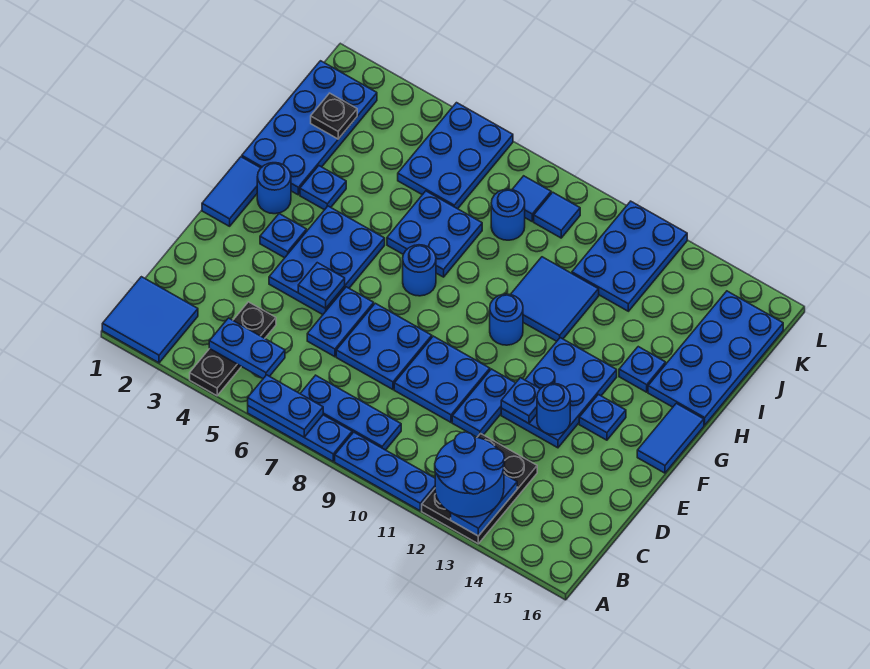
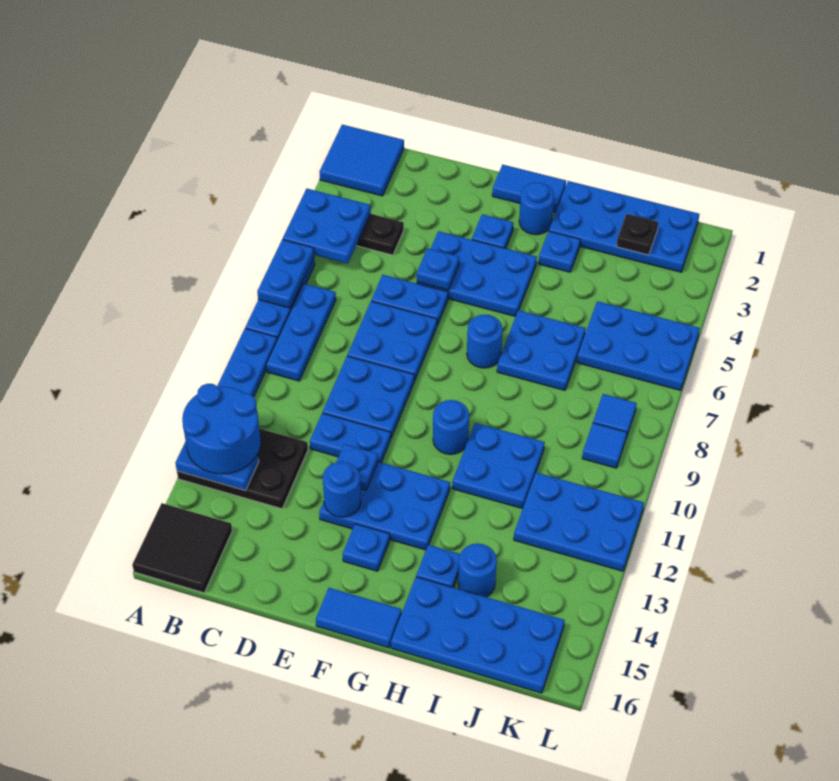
none -> black 2x2 tile [132,503,232,593]
blue 1x2 plate [209,318,285,378] -> blue 2x2 plate [283,189,371,264]
blue 2x2 tile [510,257,599,341] -> blue 2x2 plate [452,423,545,509]
blue 1x1 round brick [491,189,525,240] -> blue 1x1 round brick moved to [458,543,497,597]

